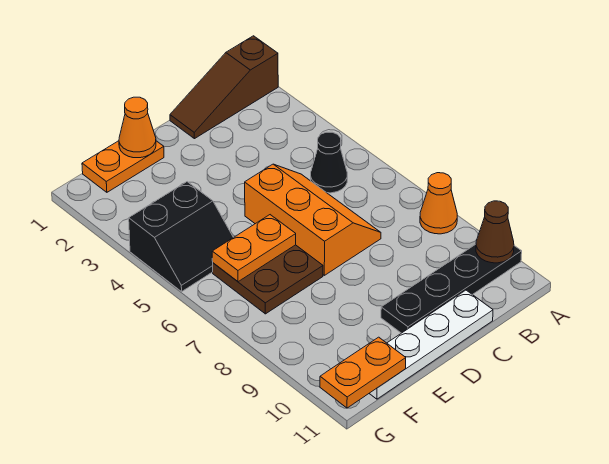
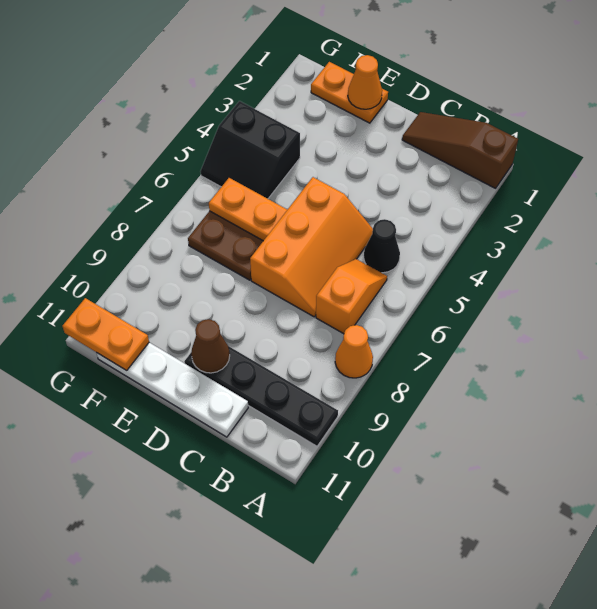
brown 1x1 cone [476,201,514,263] -> brown 1x1 cone moved to [191,319,230,373]
none -> orange 1x2 slope [316,259,387,334]

